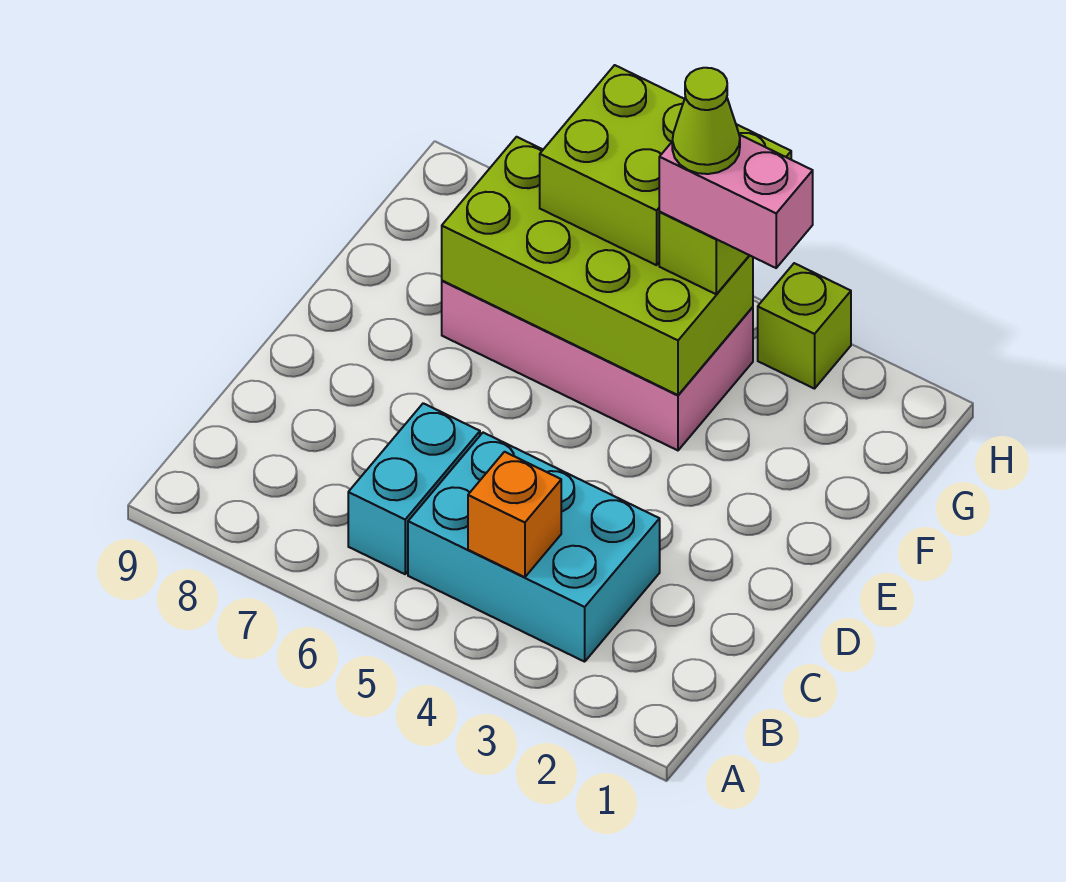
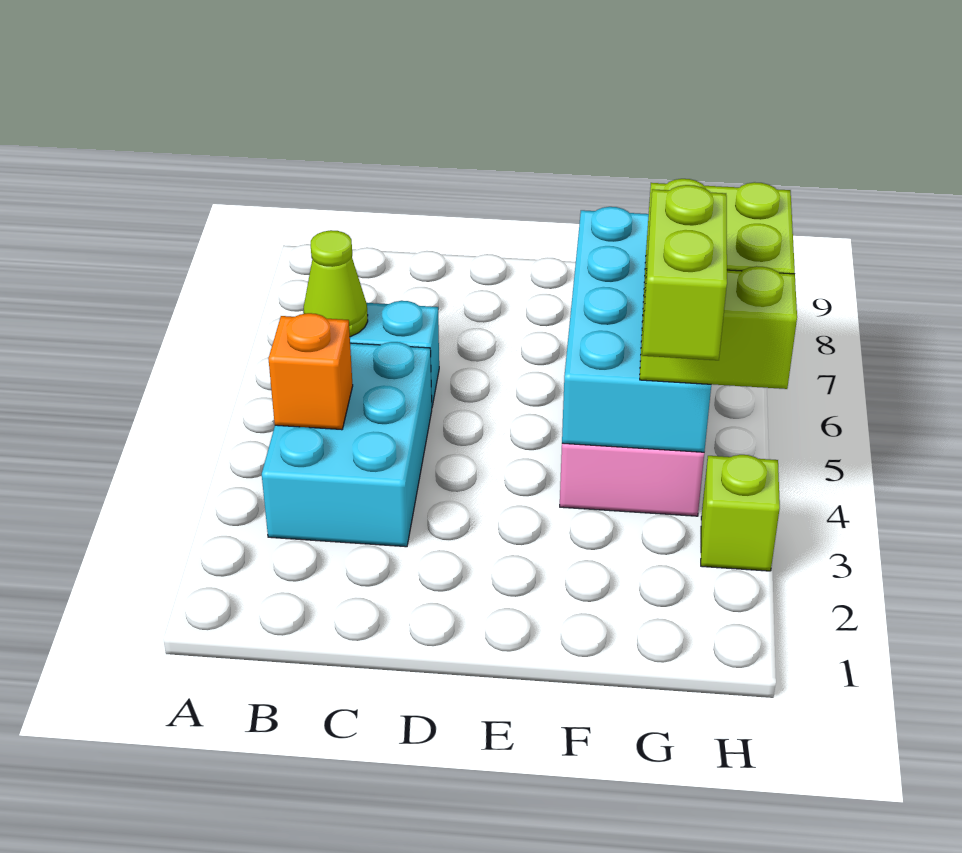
lime 2x4 brick [442,137,753,395] -> cyan 2x4 brick [562,207,711,452]
pink 1x2 brick [659,135,813,268] -> lime 1x2 brick [642,185,727,360]
lime 1x1 cone [672,68,740,174] -> lime 1x1 cone moved to [303,230,368,337]

